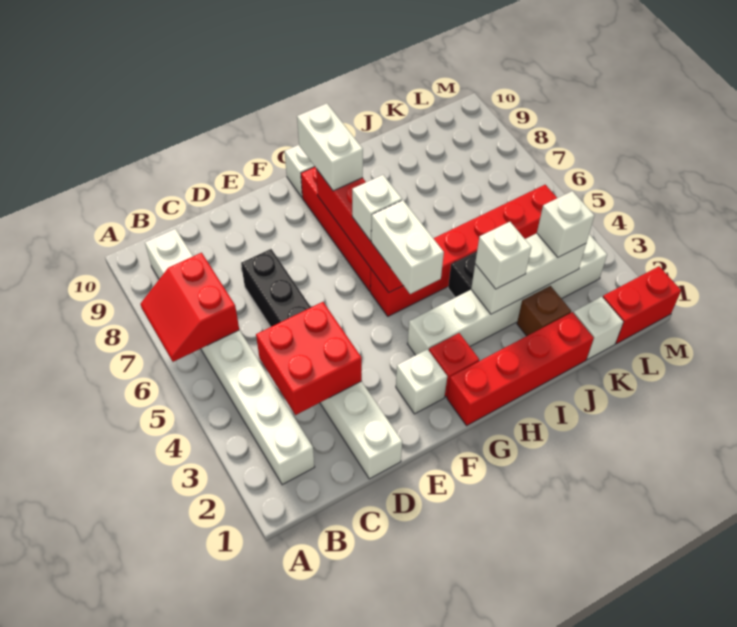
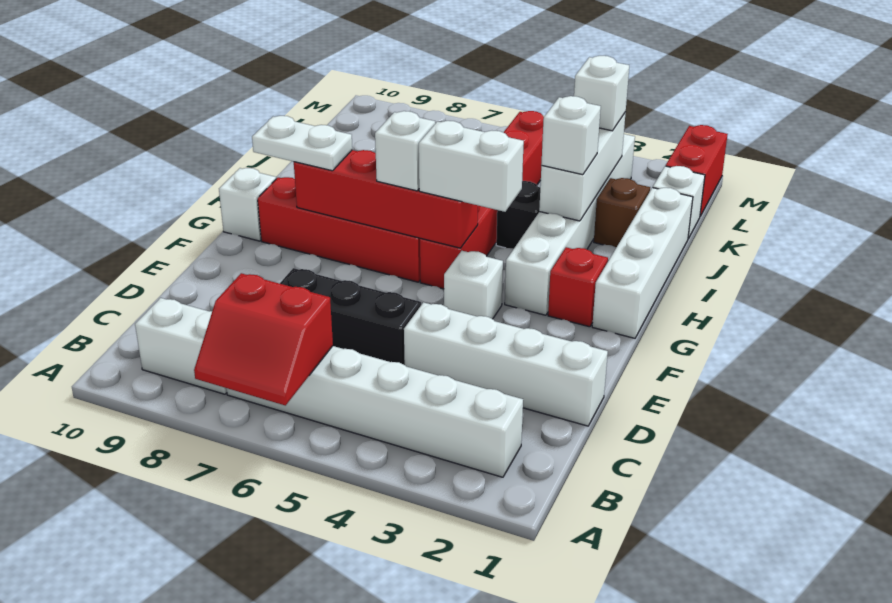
red 2x2 brick [256,302,362,415] -> none
white 1x1 brick [396,349,447,414] -> white 1x1 brick moved to [444,251,503,319]
red 1x4 brick [447,312,594,426] -> white 1x4 brick [592,188,693,338]
white 1x2 brick [297,103,363,191] -> white 1x2 plate [252,116,352,171]

